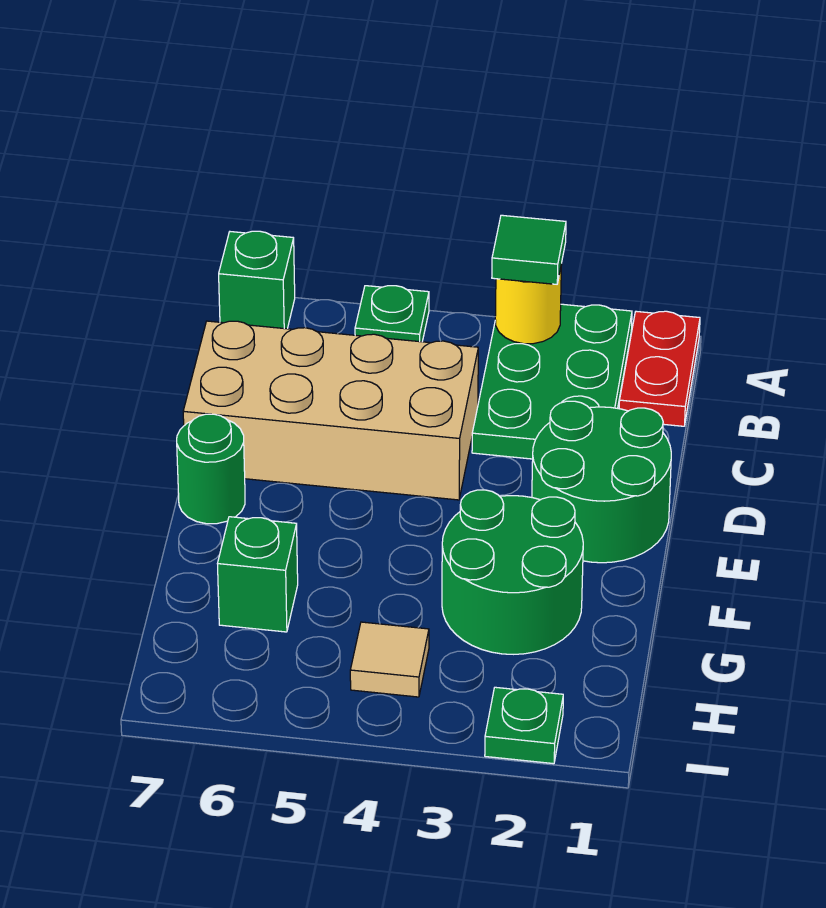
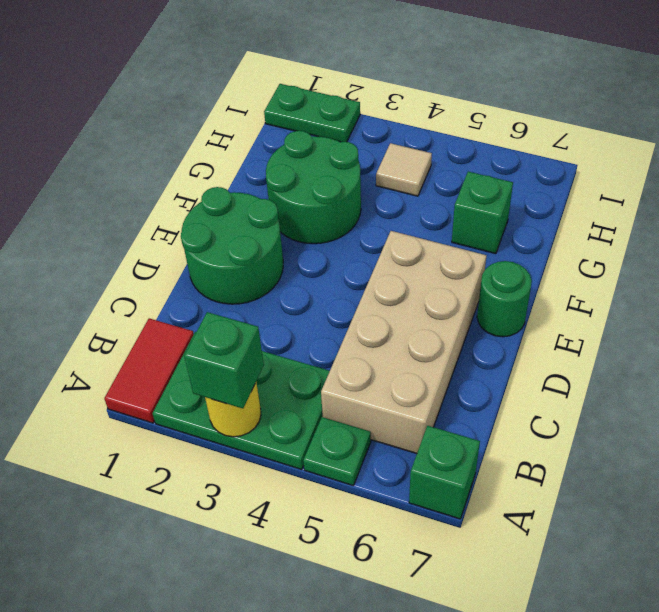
red 1x2 plate [619,311,700,426] -> red 1x2 tile [104,318,194,423]
green 2x3 plate [472,304,632,459] -> green 2x3 plate turned to [153,332,330,470]
green 1x1 tile [492,215,566,284] -> green 1x1 brick [184,312,264,408]
tan 2x4 brick [183,321,478,500] -> tan 2x4 brick turned to [321,231,486,454]
green 1x1 plate [485,687,563,764] -> green 1x2 plate [264,84,360,142]

